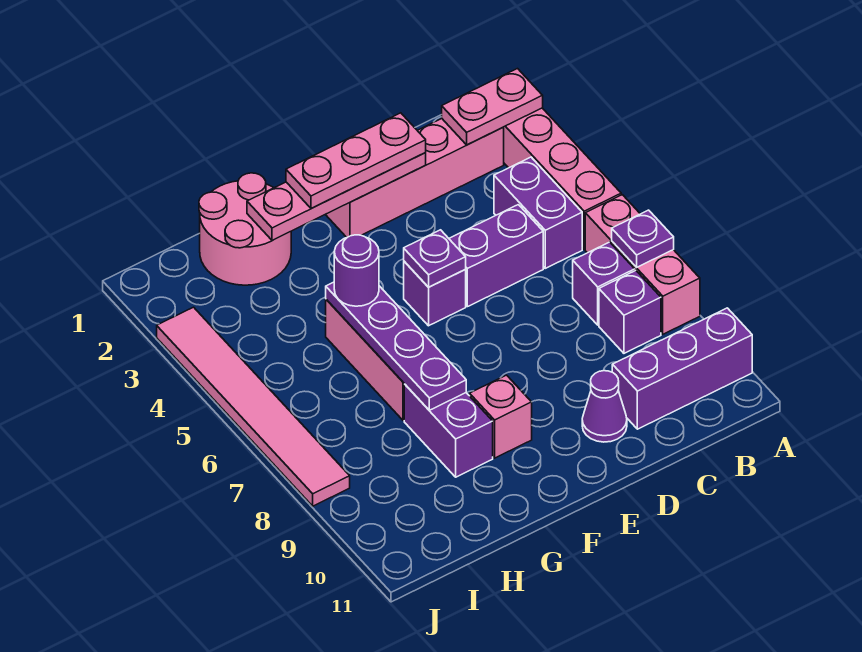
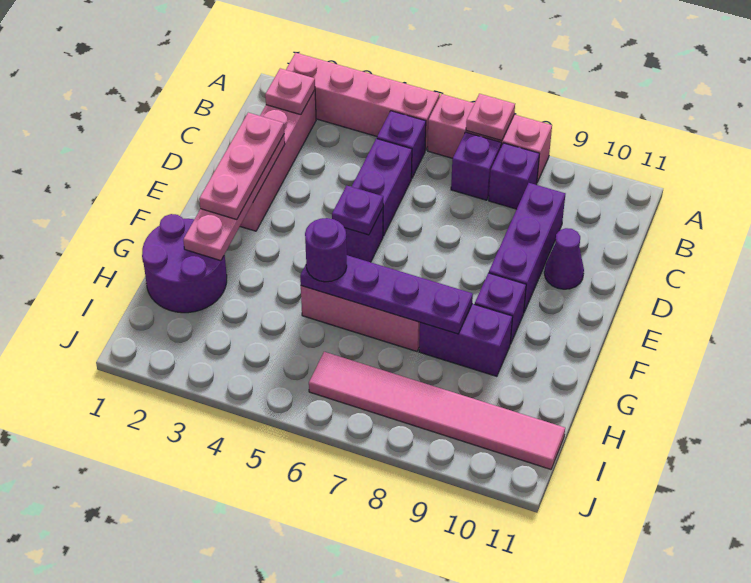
pink 1x2 plate [442,69,543,145] -> pink 1x1 plate [265,68,315,115]
purple 1x1 plate [612,210,674,267] -> pink 1x1 plate [466,94,515,141]
purple 1x3 brick [612,308,752,429] -> purple 1x3 brick moved to [489,183,565,312]
purple 1x2 brick [494,157,582,268] -> purple 1x1 brick [377,111,426,178]
pink 1x1 brick [470,375,532,458] -> purple 1x1 brick [475,273,526,344]
pink 2x2 round brick [199,173,291,285] -> purple 2x2 round brick [142,214,227,313]
pink 1x6 tile [157,307,350,506] -> pink 1x6 tile moved to [309,352,565,469]

